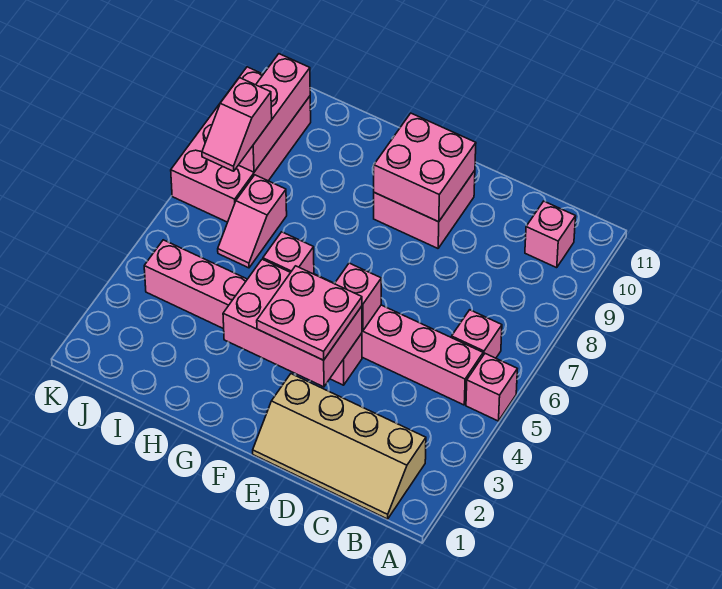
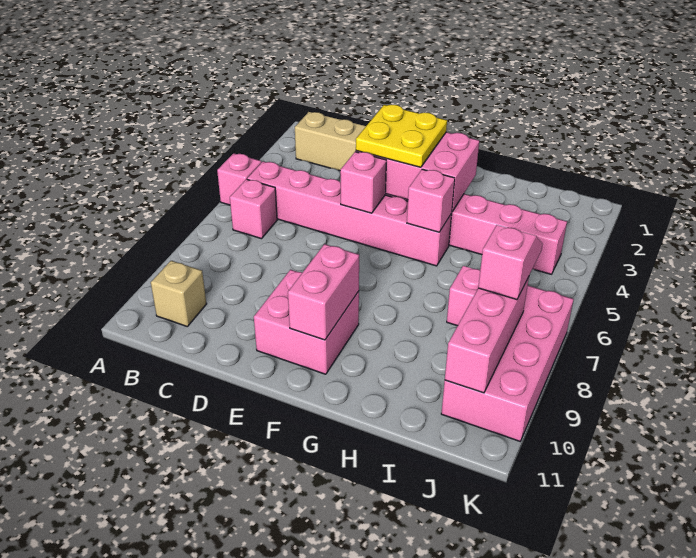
pink 1x1 brick [525,201,576,268] -> tan 1x1 brick [151,261,206,326]
pink 2x2 plate [257,266,362,360] -> yellow 2x2 plate [356,104,447,167]
pink 2x2 brick [374,113,476,222] -> pink 1x2 brick [288,244,359,340]

